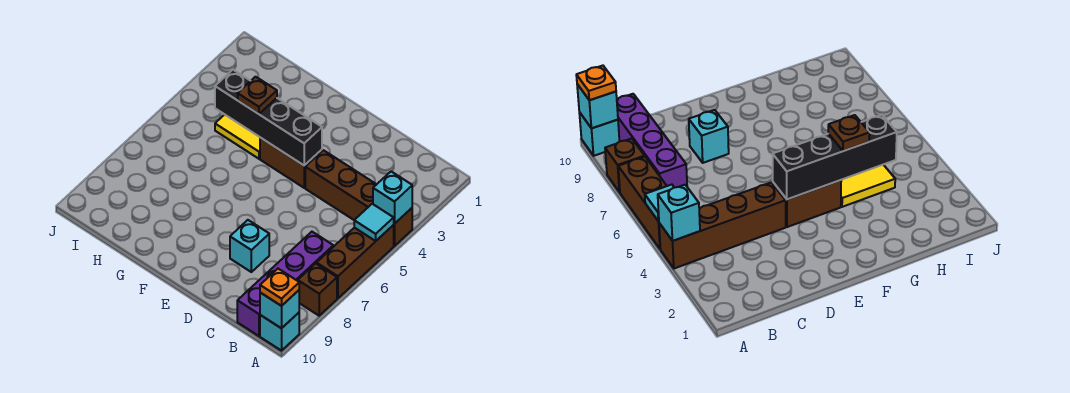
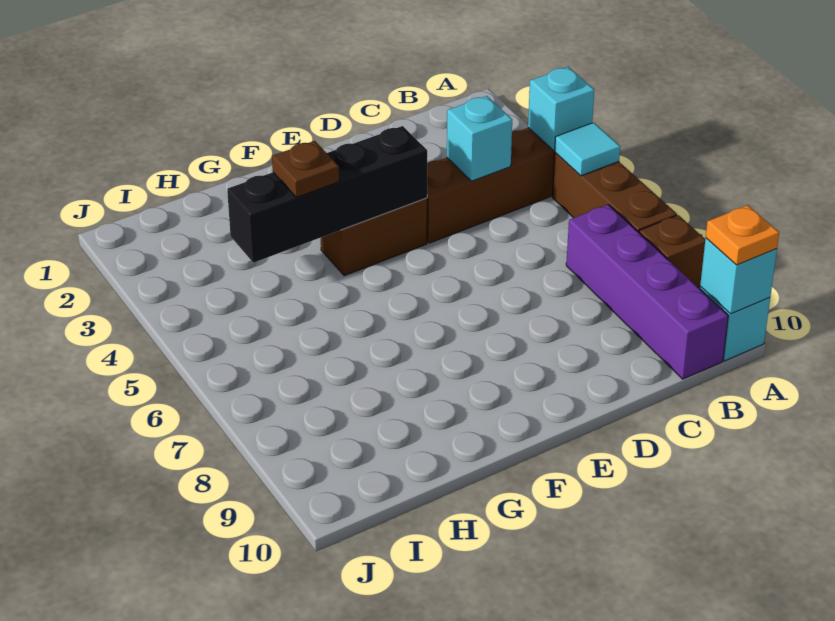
cyan 1x1 brick [230,220,269,272] -> cyan 1x1 brick moved to [447,96,512,181]
yellow 1x2 tile [215,115,260,159] -> none

